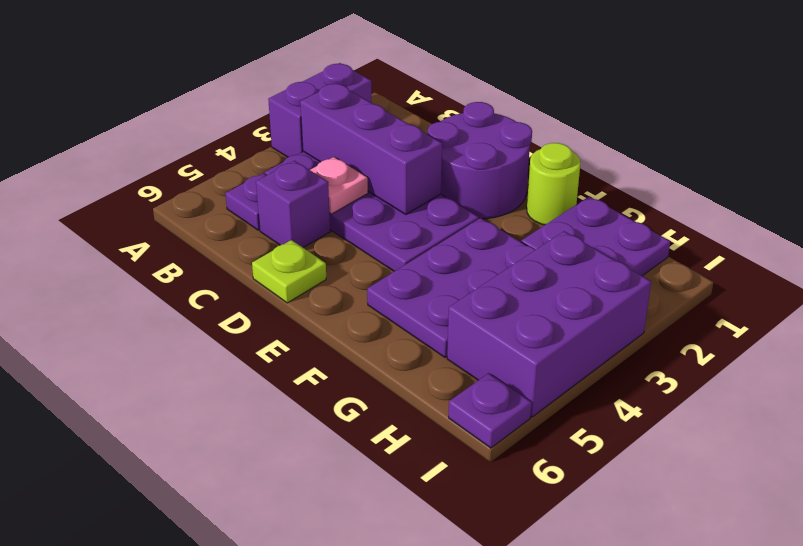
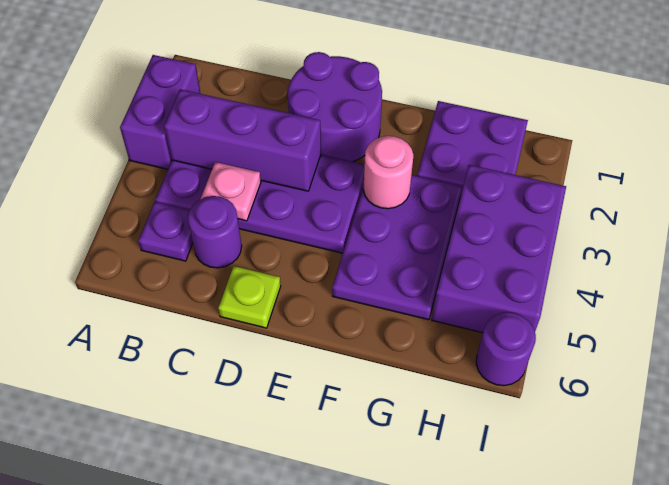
purple 1x1 brick [256,161,330,248] -> purple 1x1 round brick [188,196,242,268]
lime 1x1 round brick [527,143,580,225] -> none
none -> pink 1x1 round brick [363,136,413,209]
purple 1x1 plate [449,373,532,448] -> purple 1x1 round brick [476,312,536,386]

